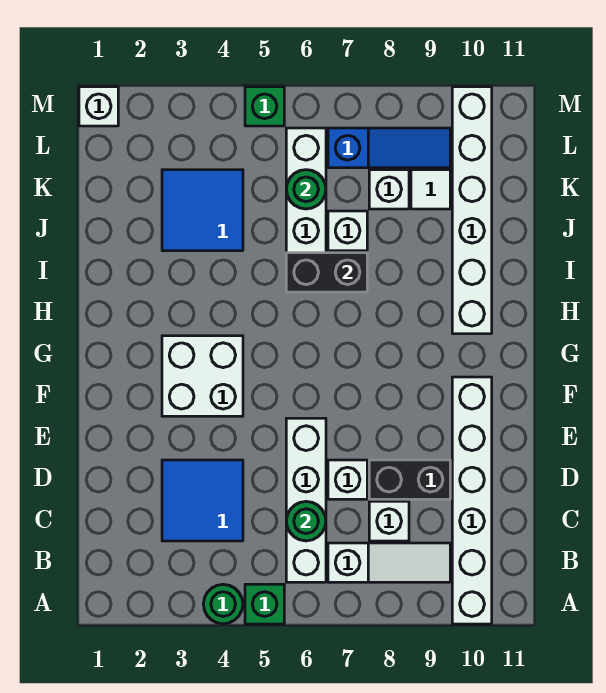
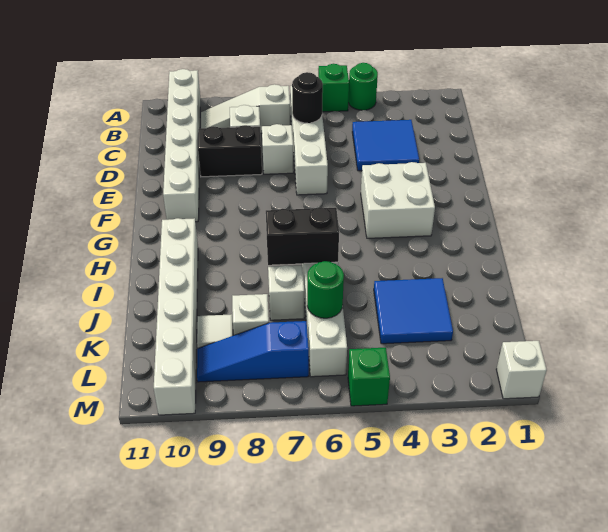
green 1x1 round brick [286,502,326,541] -> black 1x1 round brick [292,72,323,123]

